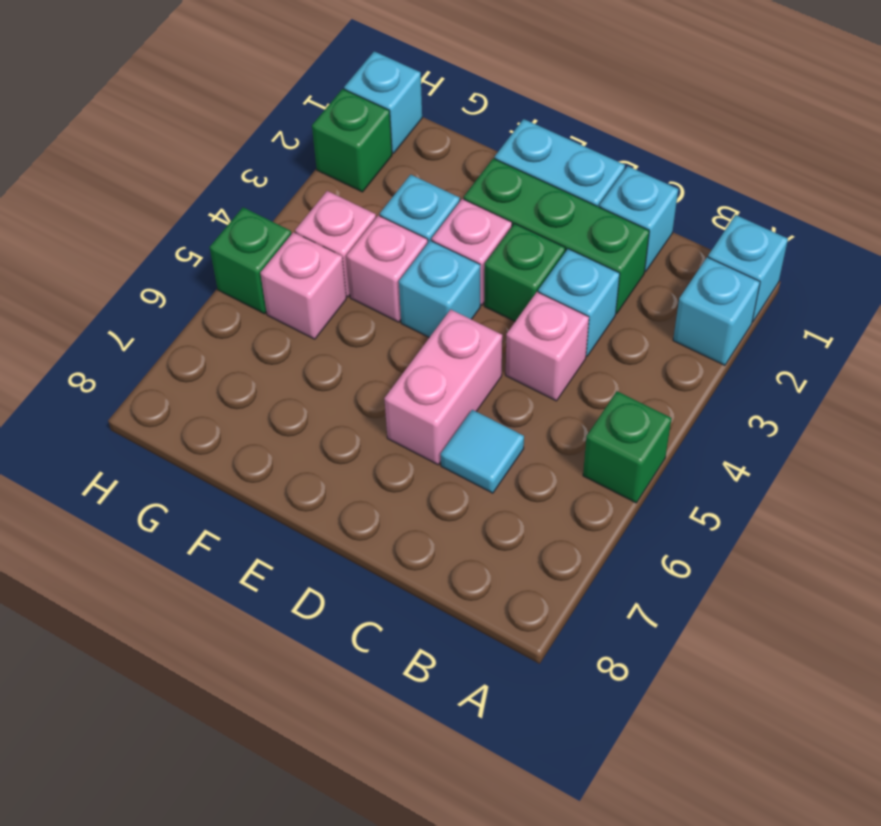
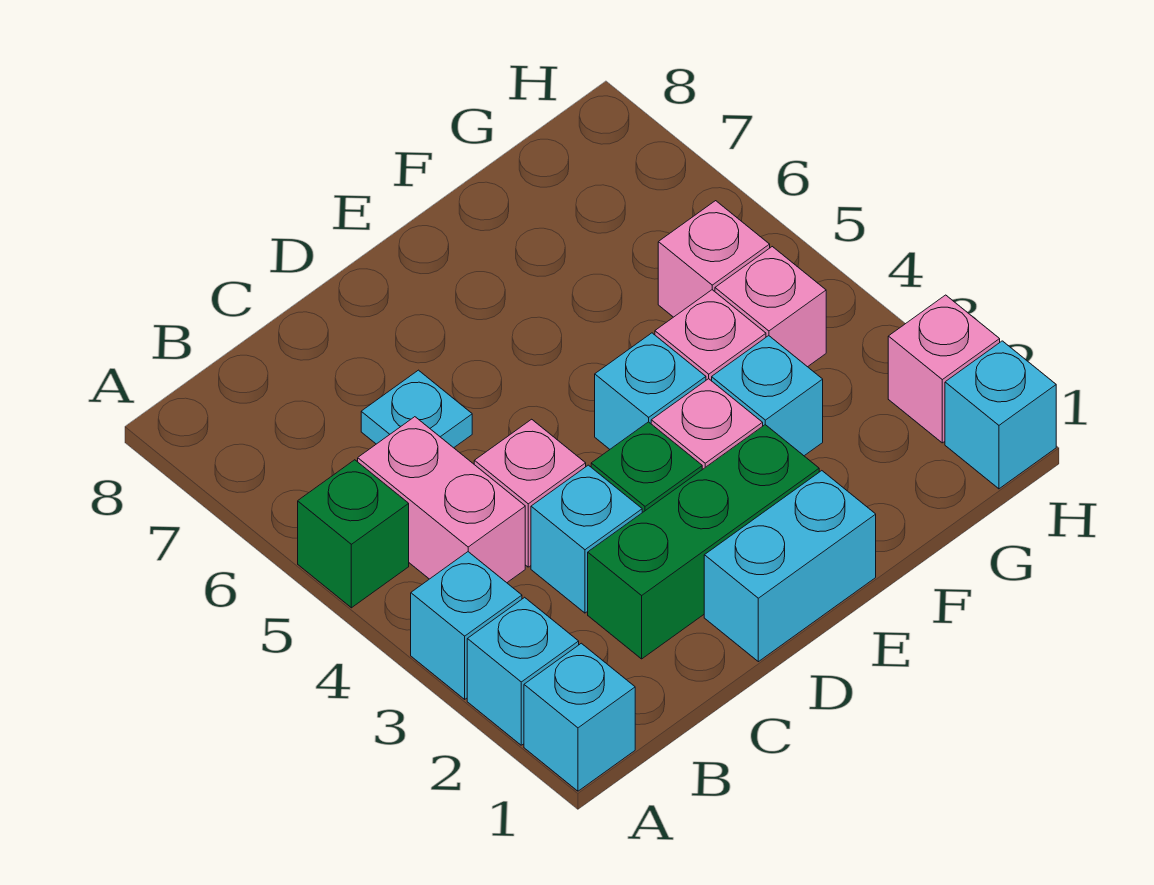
cyan 1x1 brick [599,166,678,272] -> cyan 1x1 brick moved to [411,552,522,699]
cyan 1x1 tile [441,410,524,493] -> cyan 1x1 plate [361,370,472,448]
pink 1x2 brick [384,309,502,465] -> pink 1x2 brick moved to [358,417,525,583]
green 1x1 brick [312,89,392,192] -> pink 1x1 brick [888,295,1000,443]
green 1x1 brick [210,207,291,314] -> none

